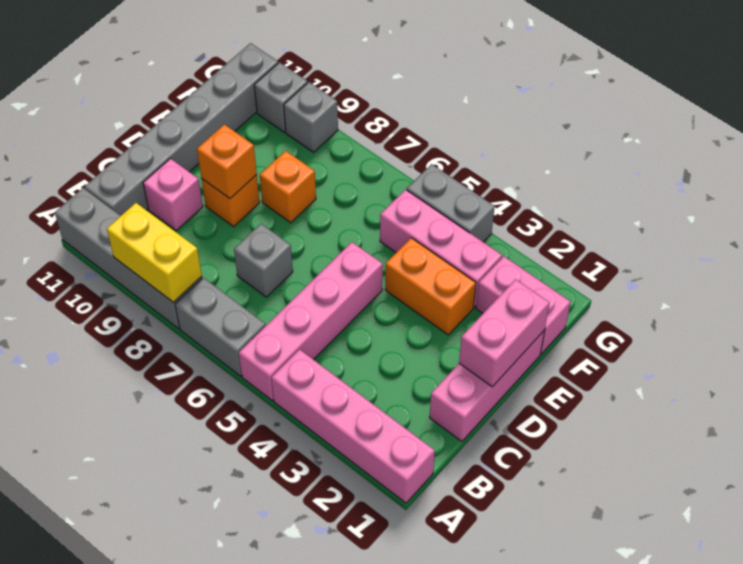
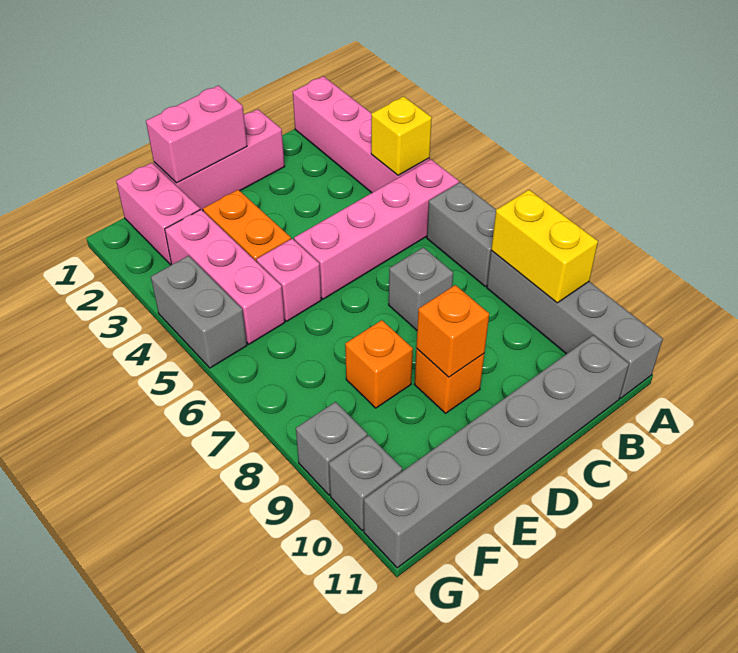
none -> yellow 1x1 brick [371,96,432,176]
pink 1x1 brick [143,159,203,231] -> pink 1x1 brick moved to [256,239,321,321]

